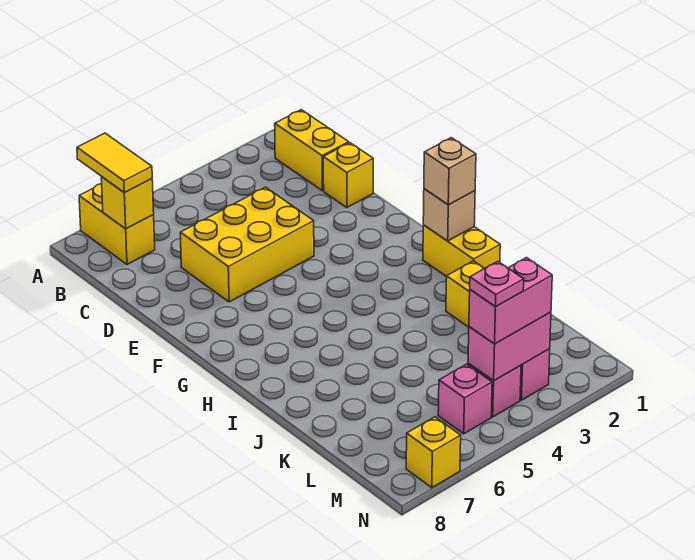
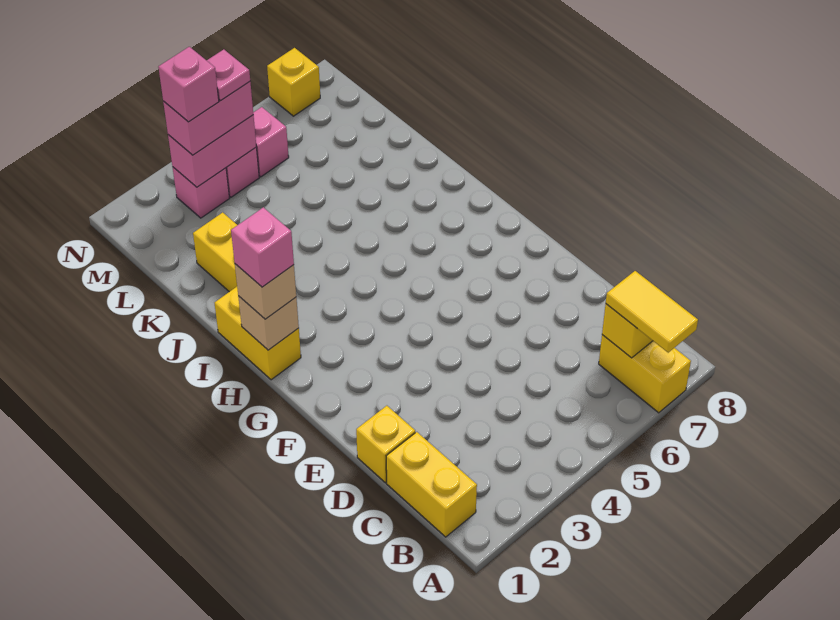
yellow 2x3 brick [180,187,314,302] -> none
none -> pink 1x1 brick [231,207,294,287]
none -> pink 1x1 brick [158,47,219,122]

